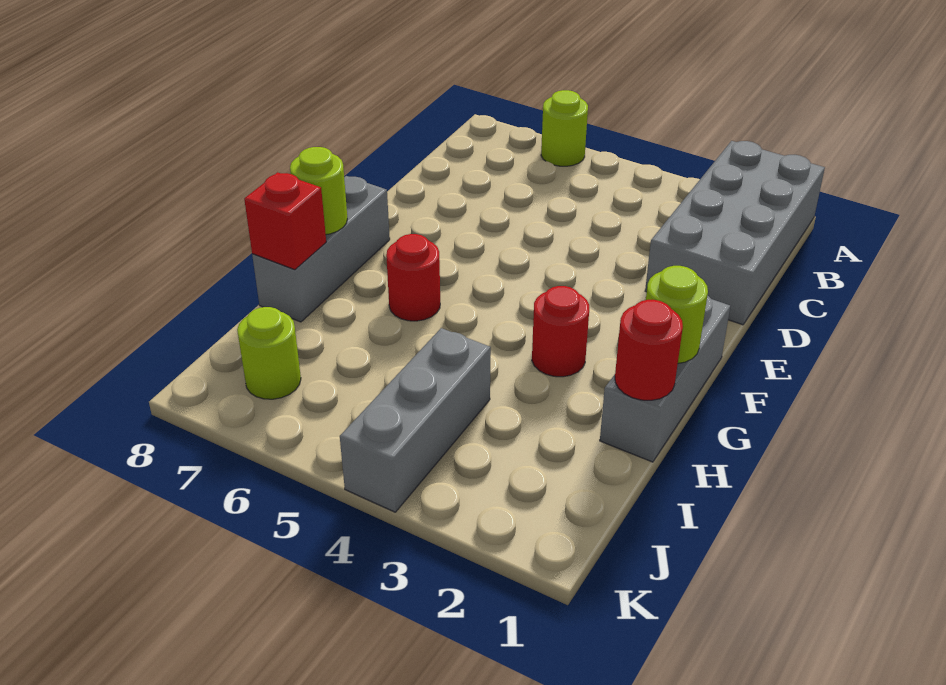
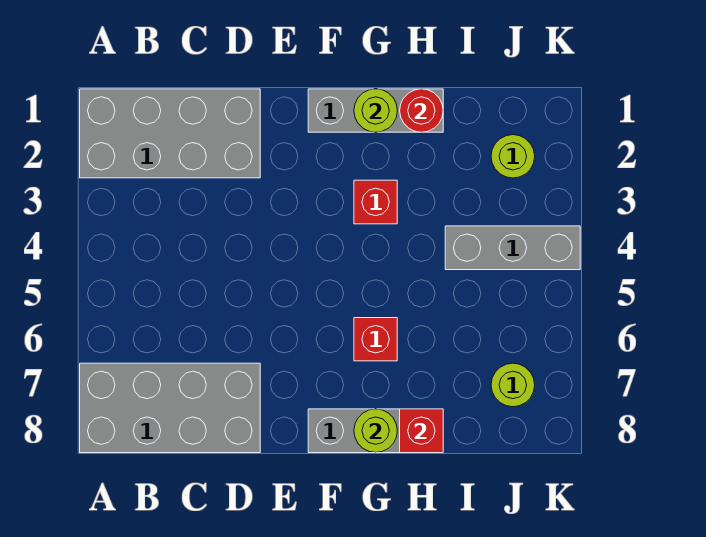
lime 1x1 round brick [541,90,588,166] -> lime 1x1 round brick moved to [491,135,535,178]
none -> grey 2x4 brick [80,363,260,453]
red 1x1 round brick [532,286,589,377] -> red 1x1 brick [354,180,397,224]
red 1x1 round brick [386,234,440,321] -> red 1x1 brick [354,318,397,361]

